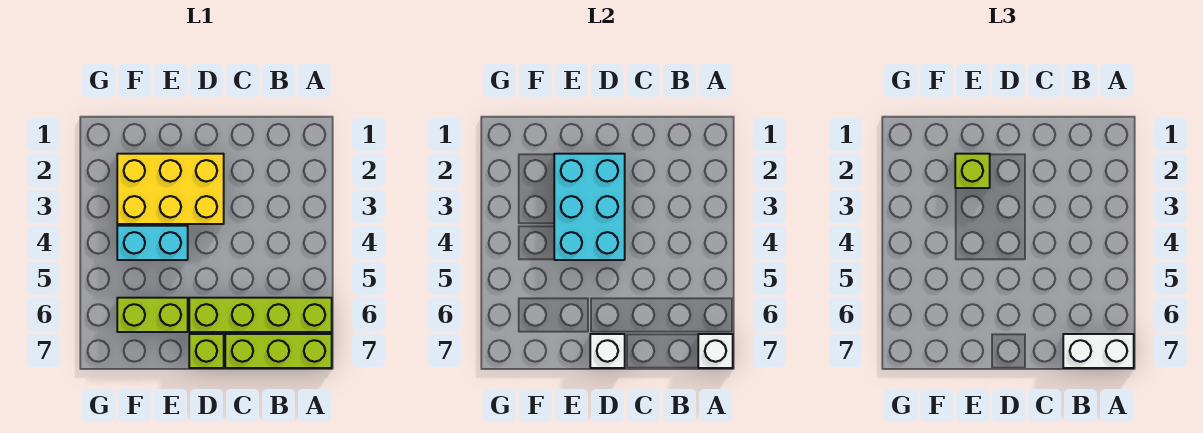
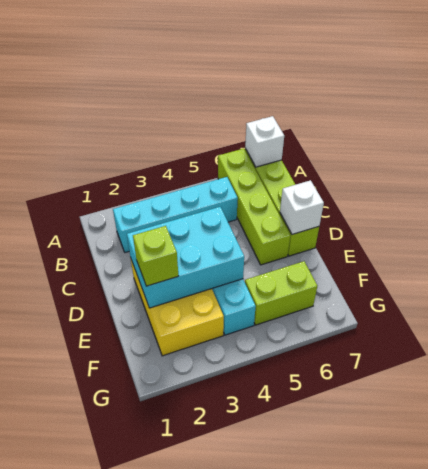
white 1x2 brick [1063,334,1134,368] -> none
none -> cyan 1x4 brick [113,177,238,253]
lime 1x2 brick [117,298,188,332] -> lime 1x2 brick turned to [245,261,317,325]

